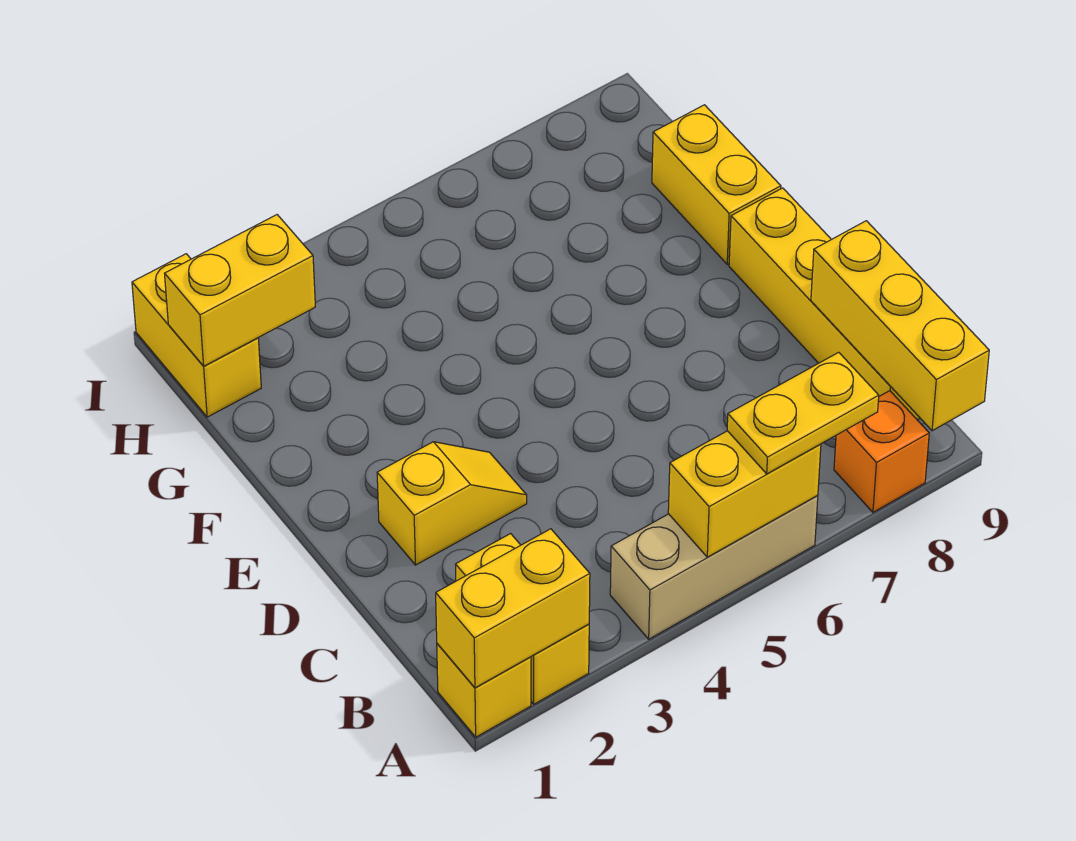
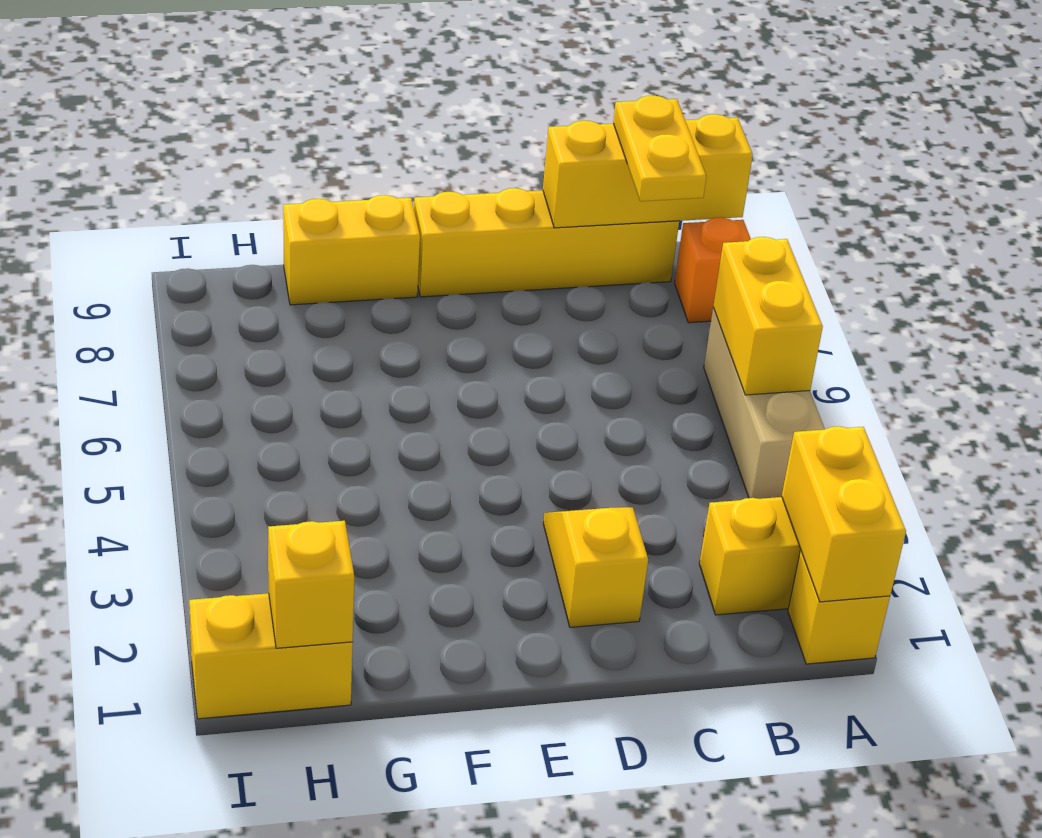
yellow 1x2 plate [727,352,879,474] -> yellow 1x2 plate moved to [613,95,706,201]
yellow 1x2 brick [165,215,315,366] -> yellow 1x1 brick [268,521,354,648]

